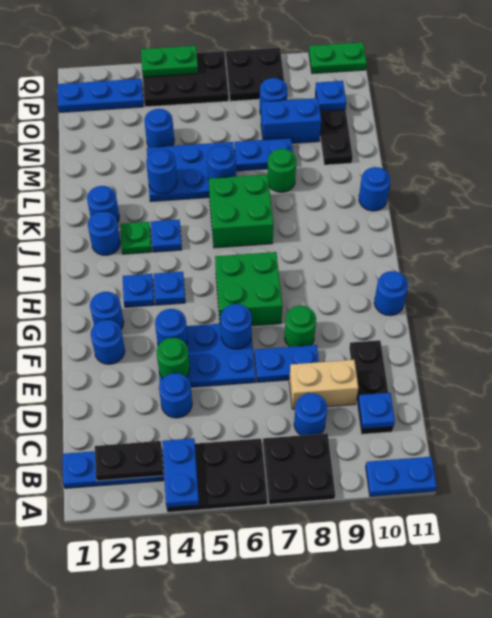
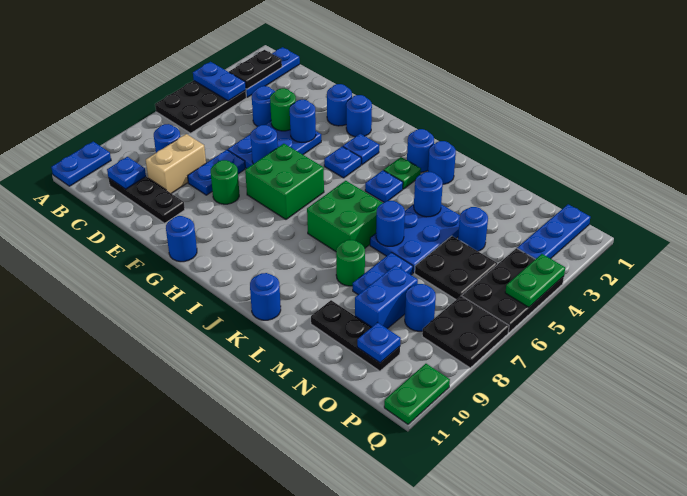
black 2x2 plate [263,433,335,504] -> black 2x2 plate moved to [415,236,497,300]

